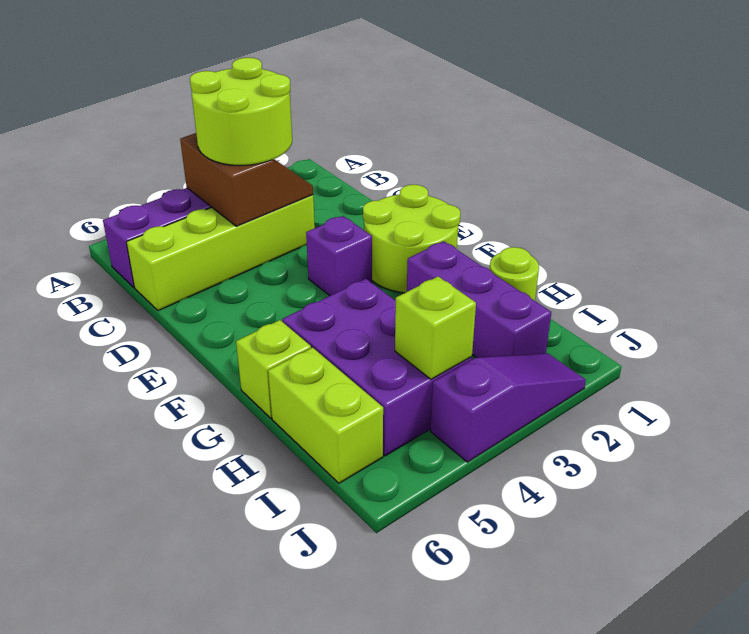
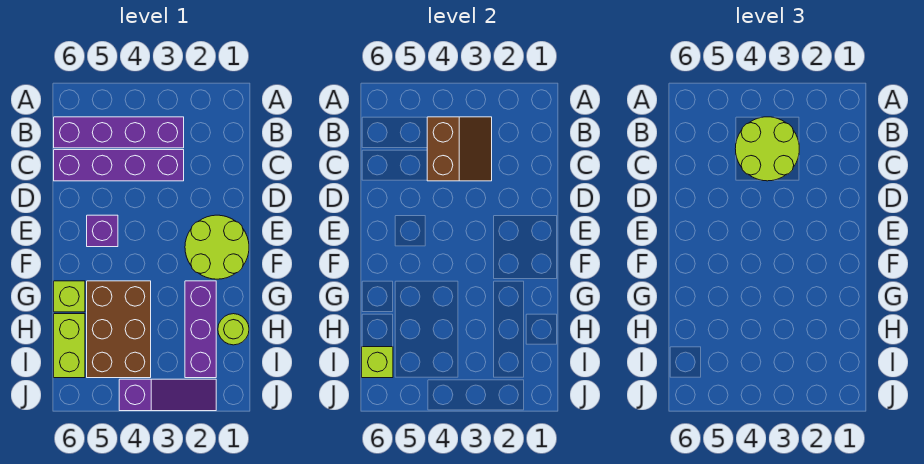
lime 1x4 brick [127,195,315,311] -> purple 1x4 brick [54,150,184,181]
purple 1x1 brick [306,216,372,296] -> purple 1x1 brick moved to [87,215,118,247]
purple 2x3 brick [282,279,472,456] -> brown 2x3 brick [87,281,151,378]
lime 1x1 brick [395,277,476,379] -> lime 1x1 brick moved to [362,347,393,378]

